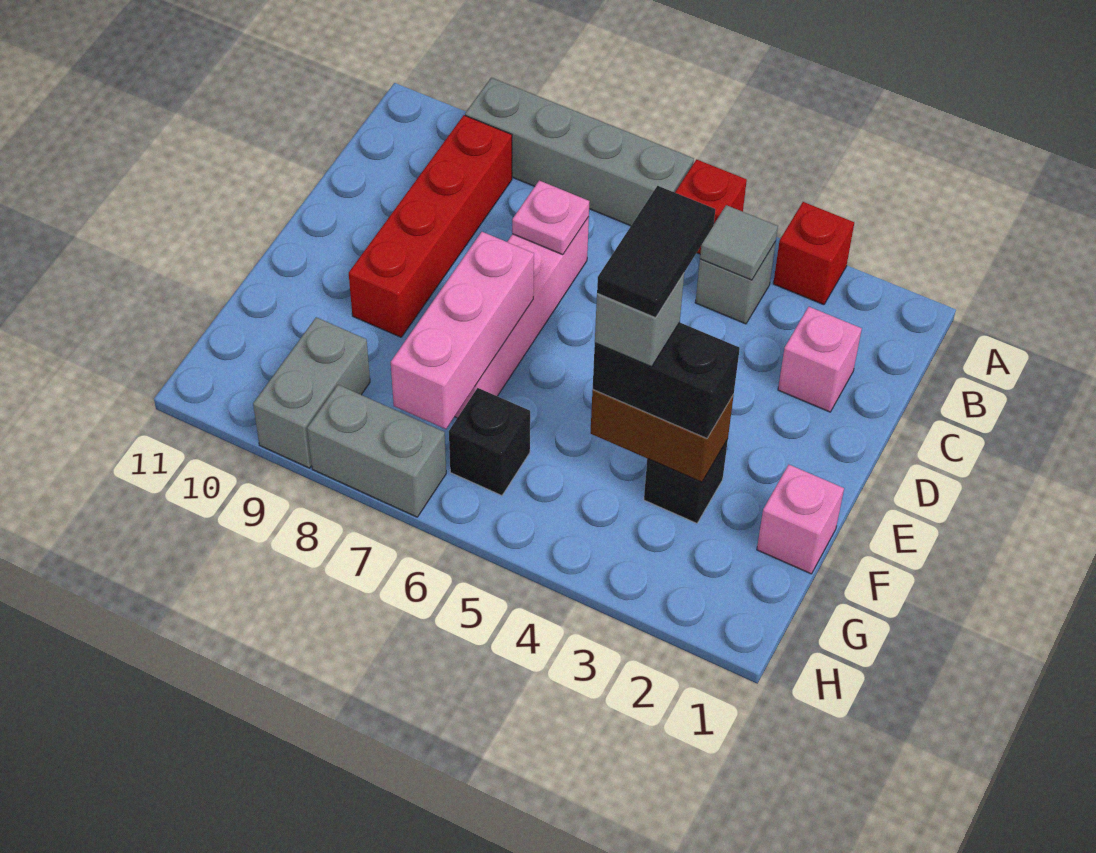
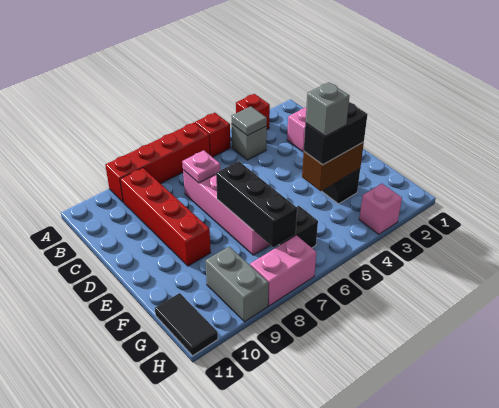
grey 1x4 brick [465,78,694,226] -> red 1x4 brick [105,123,210,203]
black 1x2 tile [597,186,715,318] -> black 1x2 tile moved to [155,293,218,356]
pink 1x3 brick [391,232,534,429] -> black 1x3 brick [216,161,297,247]
pink 1x1 brick [757,465,844,574] -> pink 1x1 brick moved to [359,184,402,234]
grey 1x2 brick [307,385,446,517] -> pink 1x2 brick [250,235,317,306]

